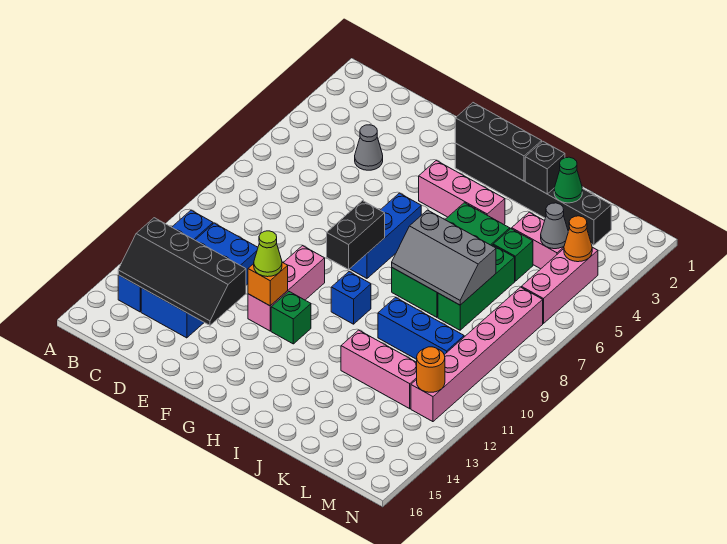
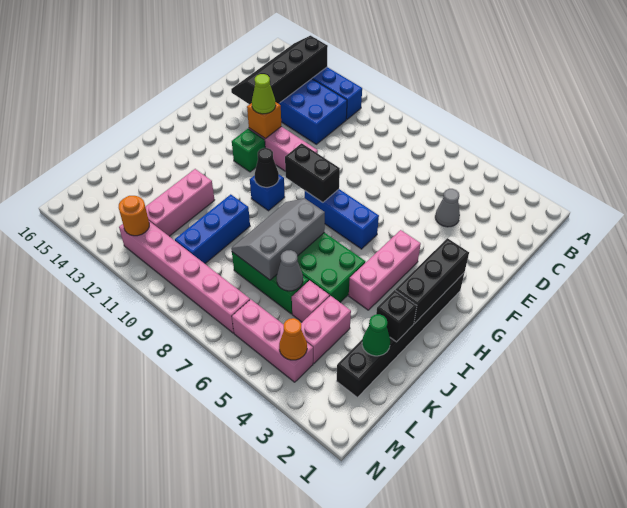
none -> black 1x1 cone [255,148,279,187]
green 1x1 brick [493,229,533,281] -> pink 1x1 brick [292,280,330,322]
grey 1x1 cone [541,203,568,249] -> grey 1x1 cone moved to [277,250,303,291]

